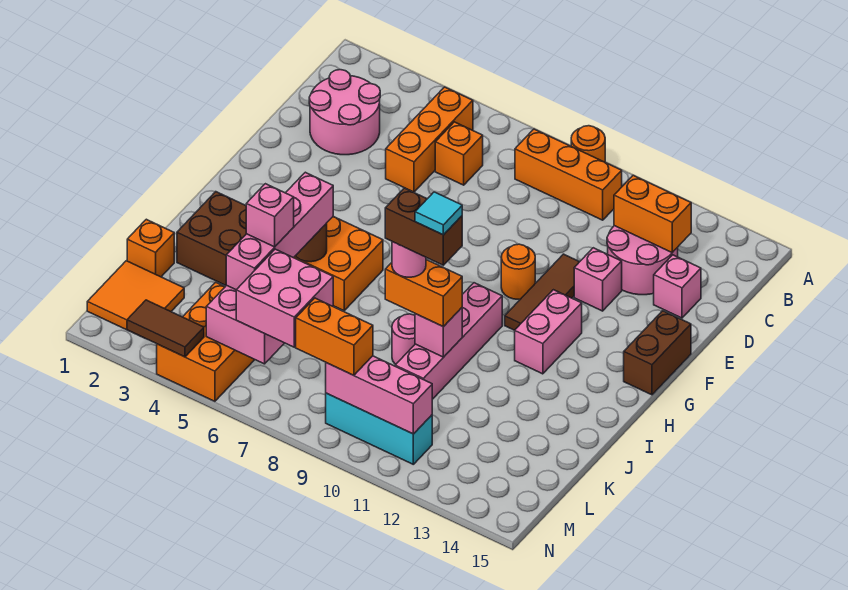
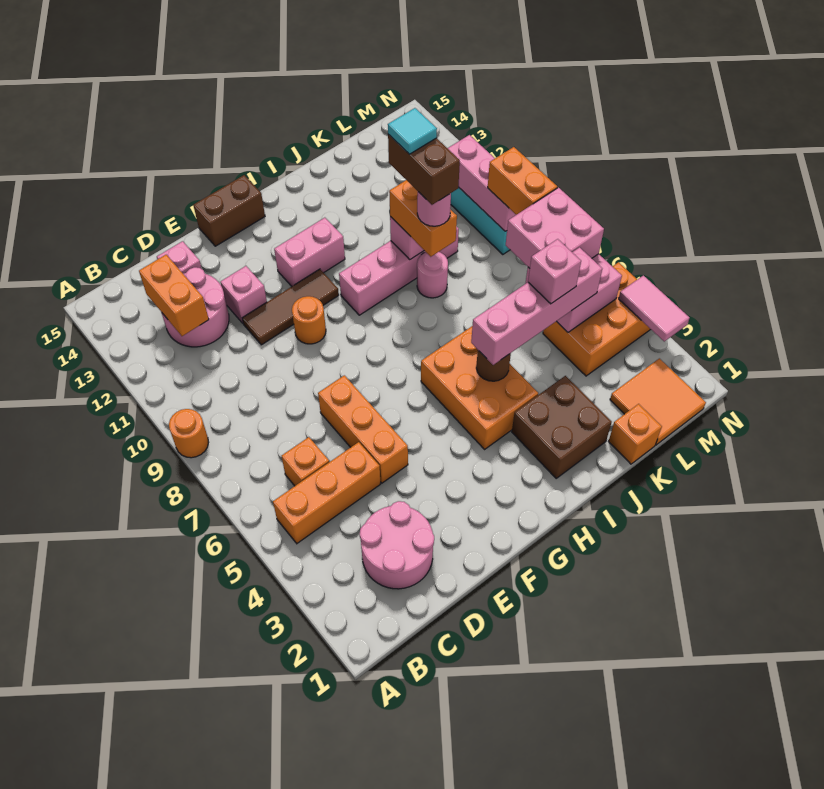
orange 1x3 brick [515,129,622,220] -> orange 1x3 brick moved to [318,375,408,483]
brown 1x2 tile [127,300,204,357] -> pink 1x2 tile [619,276,690,341]

